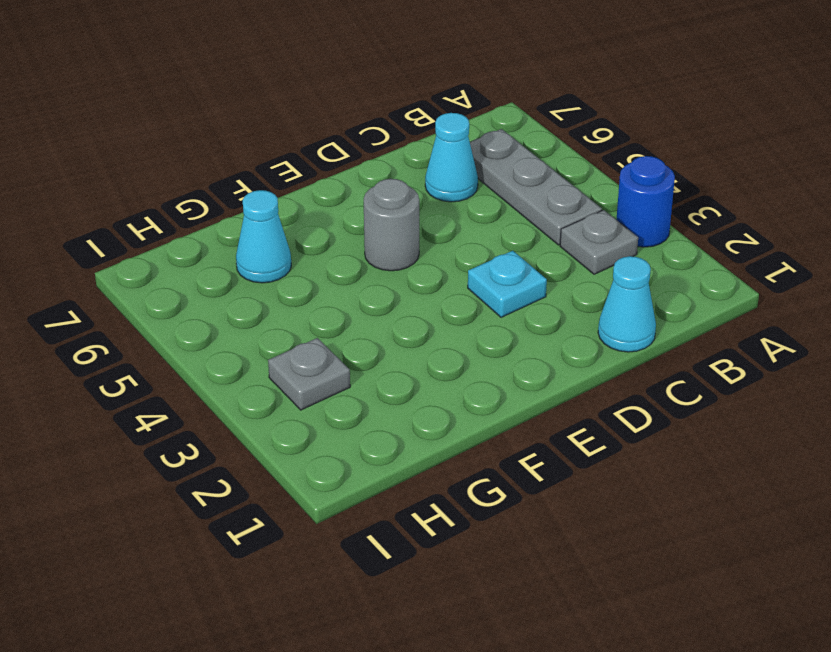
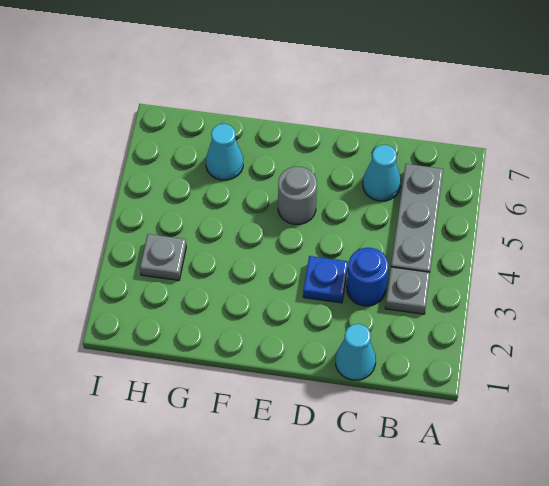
blue 1x1 round brick [616,156,675,247] -> blue 1x1 round brick moved to [347,248,388,306]
cyan 1x1 plate [468,251,547,317] -> blue 1x1 plate [303,256,348,303]

